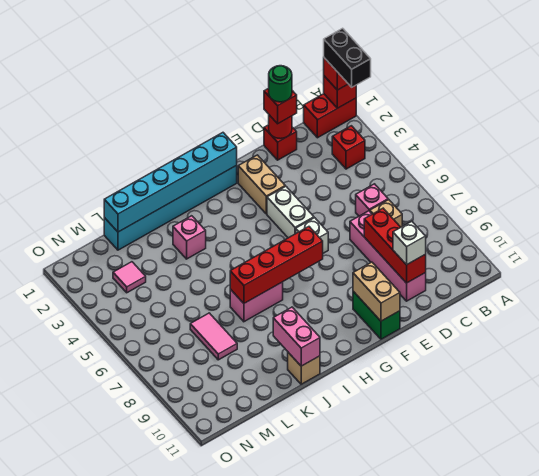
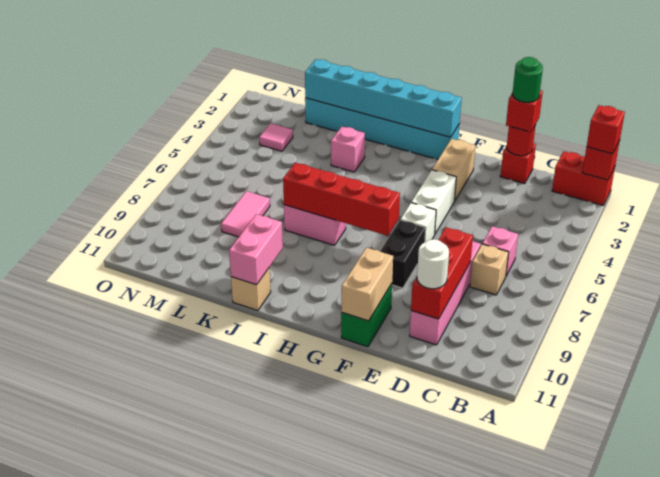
black 1x2 brick [324,28,371,87] -> black 1x2 brick moved to [380,220,426,288]
red 1x1 brick [332,126,365,169] -> none
white 1x1 brick [393,221,426,265] -> white 1x1 round brick [417,239,449,289]

